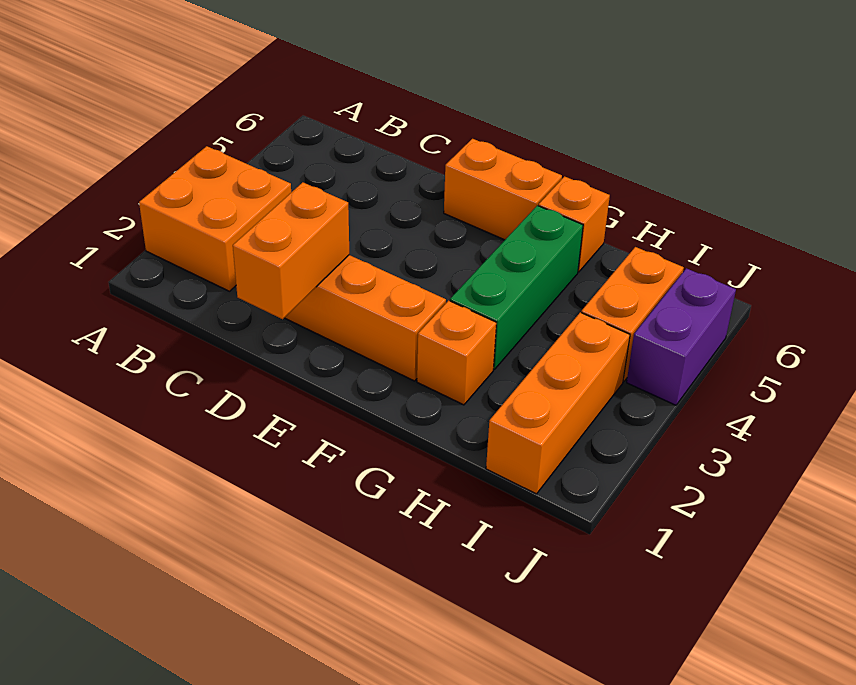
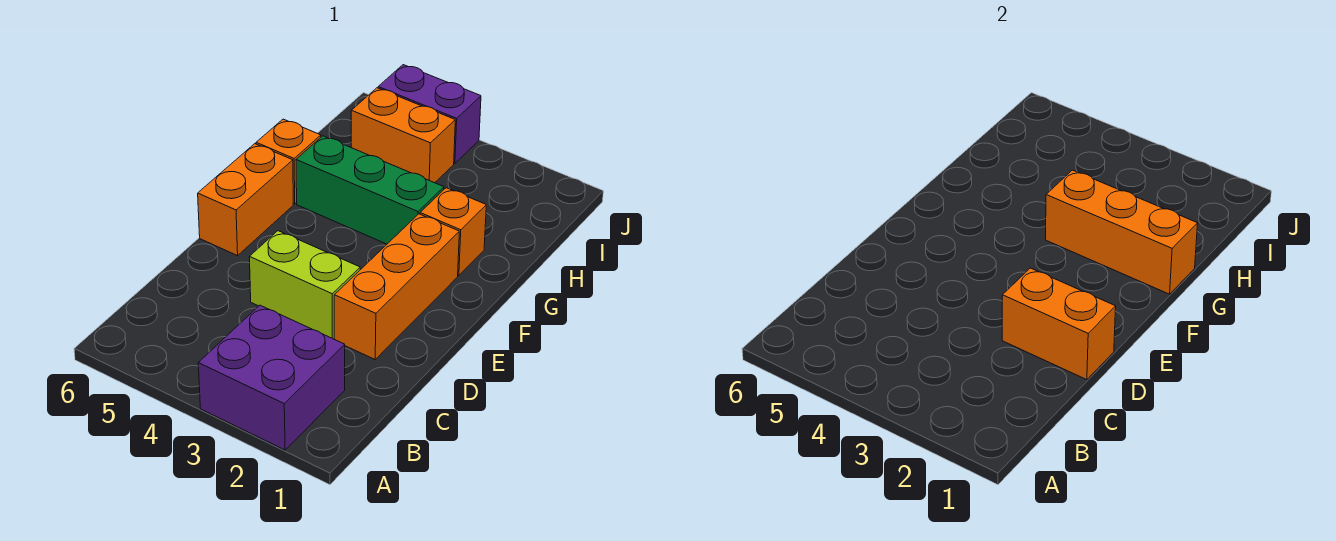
orange 2x2 brick [139,146,291,291] -> purple 2x2 brick [198,305,345,450]
none -> lime 1x2 brick [250,231,360,339]
orange 1x3 brick [486,312,630,494] -> orange 1x3 brick moved to [1045,170,1198,294]

